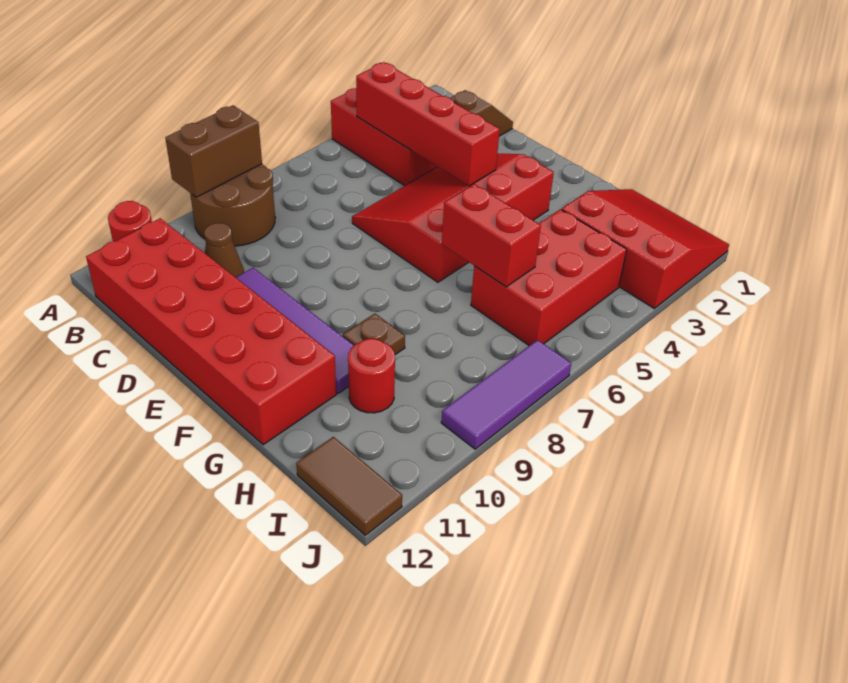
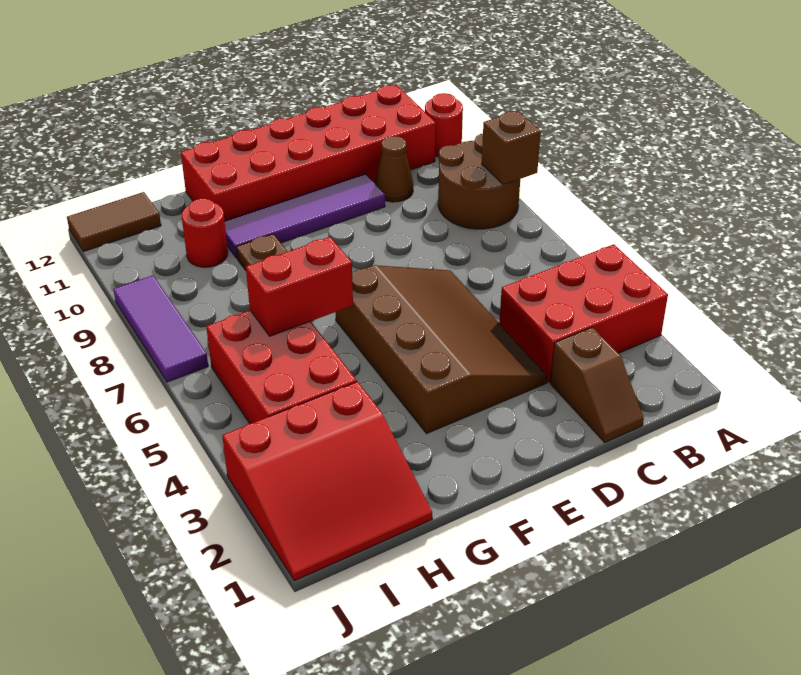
brown 1x2 brick [165,105,262,197] -> brown 1x1 brick [482,111,541,185]
red 1x4 brick [356,62,500,186] -> none
red 3x4 slope [352,153,554,282] -> brown 3x4 slope [335,265,548,434]

